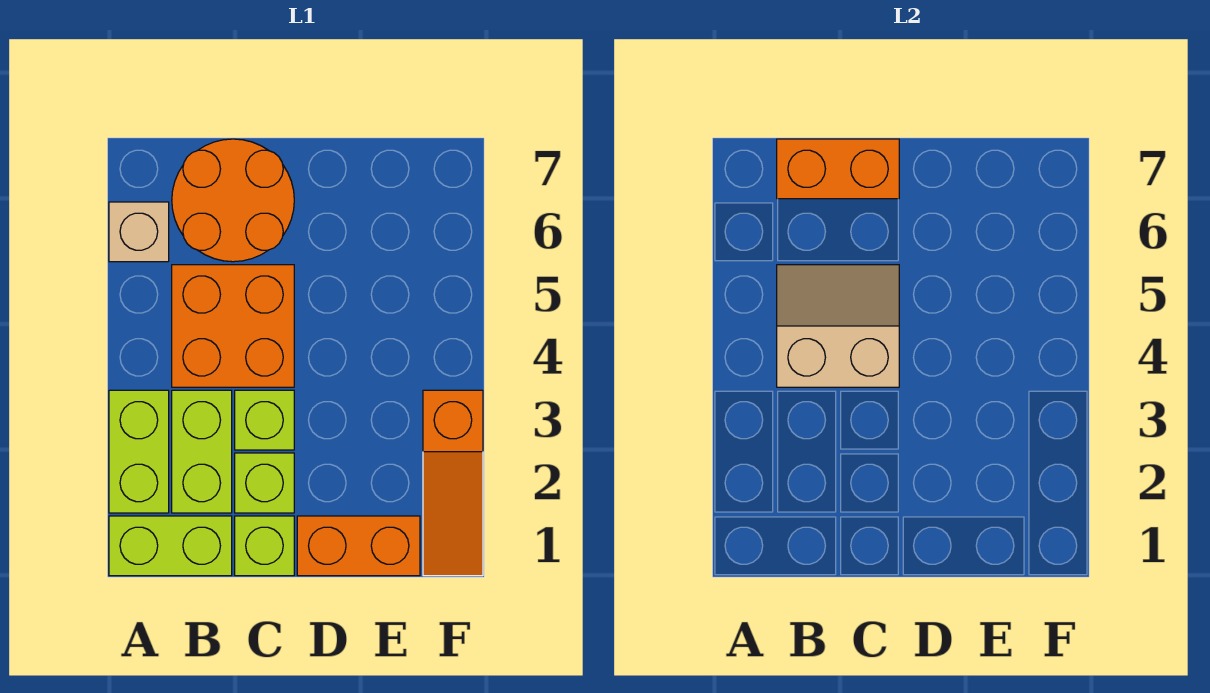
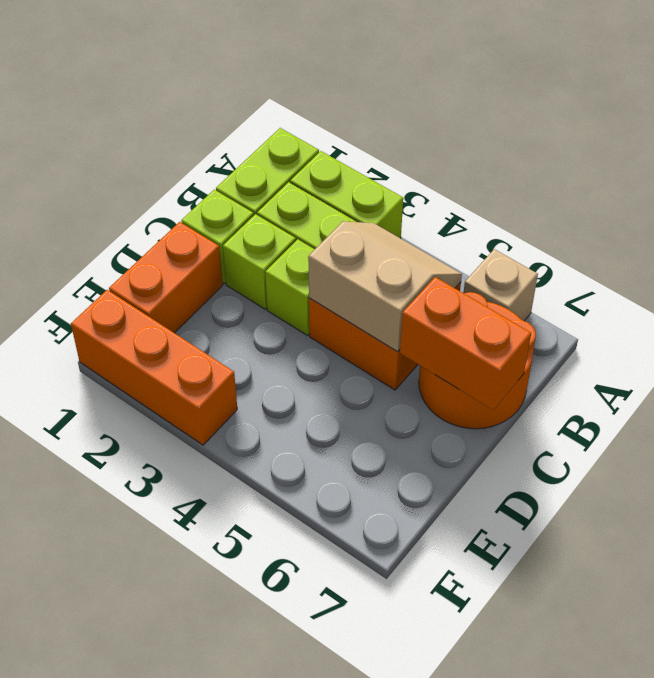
tan 2x2 slope [777,265,899,387] -> tan 2x2 slope turned to [308,221,462,352]
orange 1x2 brick [777,139,899,199] -> orange 1x2 brick turned to [400,277,531,410]
orange 1x3 slope [423,390,483,576] -> orange 1x3 brick [71,290,237,445]

